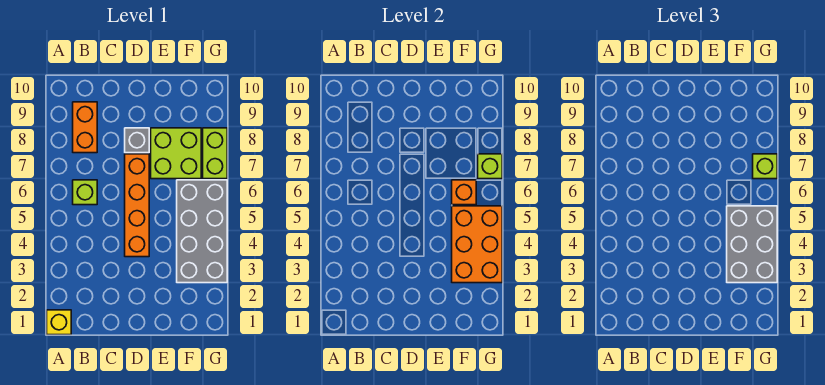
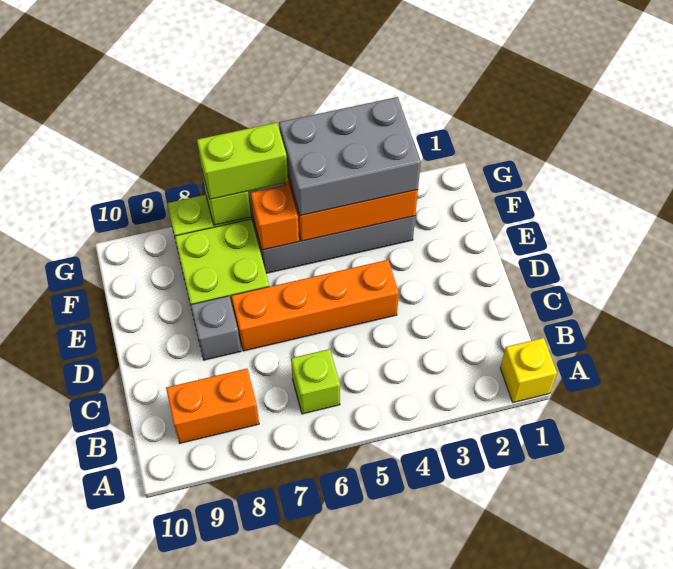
lime 1x1 brick [753,154,777,179] -> lime 1x2 brick [197,123,288,199]

